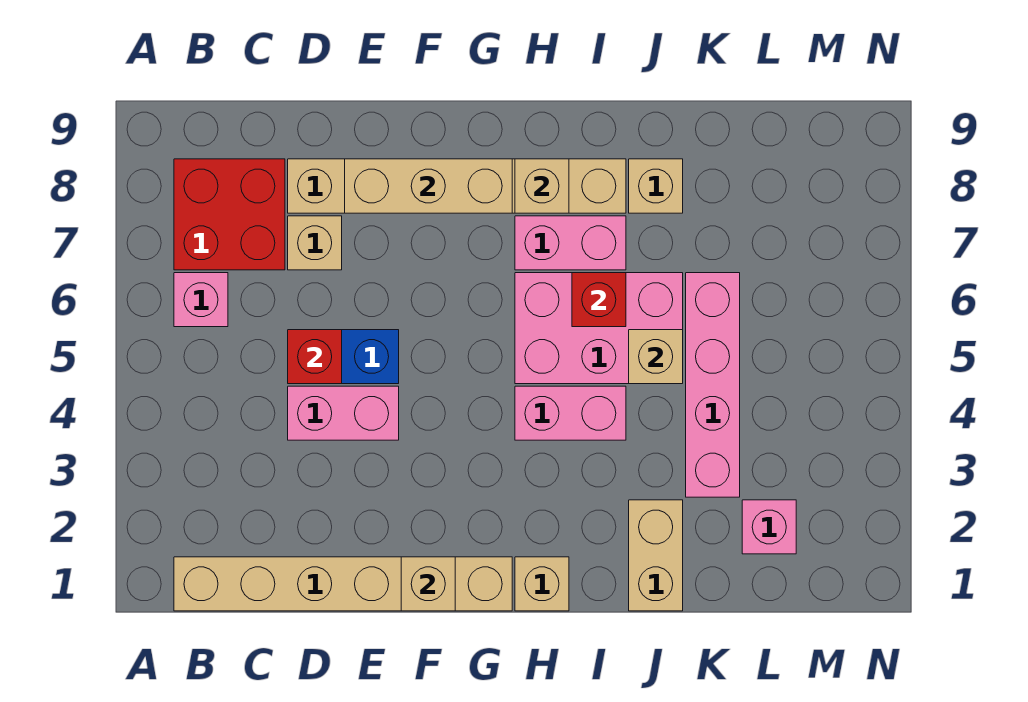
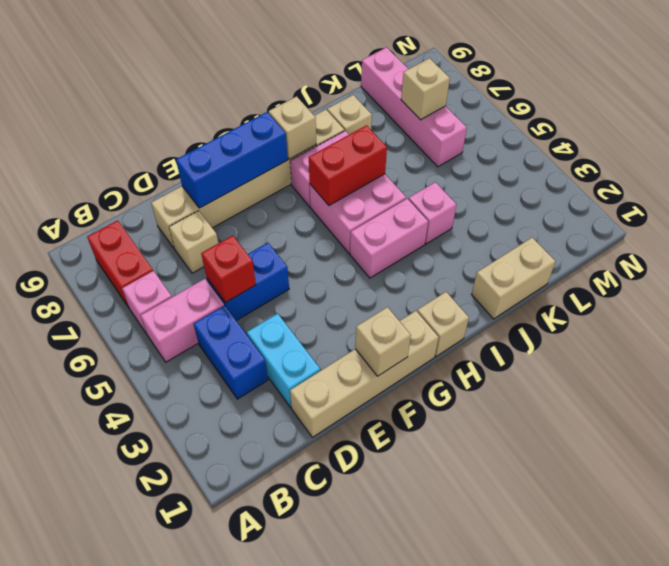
tan 1x6 brick [174,557,512,611] -> tan 1x4 brick [290,311,439,437]
red 2x2 brick [174,159,285,270] -> red 1x2 brick [87,220,153,309]
none -> blue 1x2 brick [194,305,268,399]
none -> cyan 1x2 brick [247,314,320,408]
pink 1x2 brick [288,386,399,440] -> pink 1x2 brick moved to [141,279,224,362]
tan 1x3 brick [345,159,512,213] -> blue 1x3 brick [176,112,288,208]
pink 2x3 brick [515,273,683,384] -> pink 2x2 brick [310,174,406,254]
red 1x1 brick [572,273,626,327] -> red 1x2 brick [309,125,387,205]
tan 1x2 brick [629,500,683,611] -> tan 1x2 brick turned to [472,237,556,319]
tan 1x1 brick [629,330,683,384] -> tan 1x1 brick moved to [401,58,450,120]
pink 1x4 brick [686,273,740,497] -> pink 1x4 brick moved to [361,47,467,167]
pink 1x1 brick [742,500,796,554] -> pink 1x1 brick moved to [409,182,456,244]

